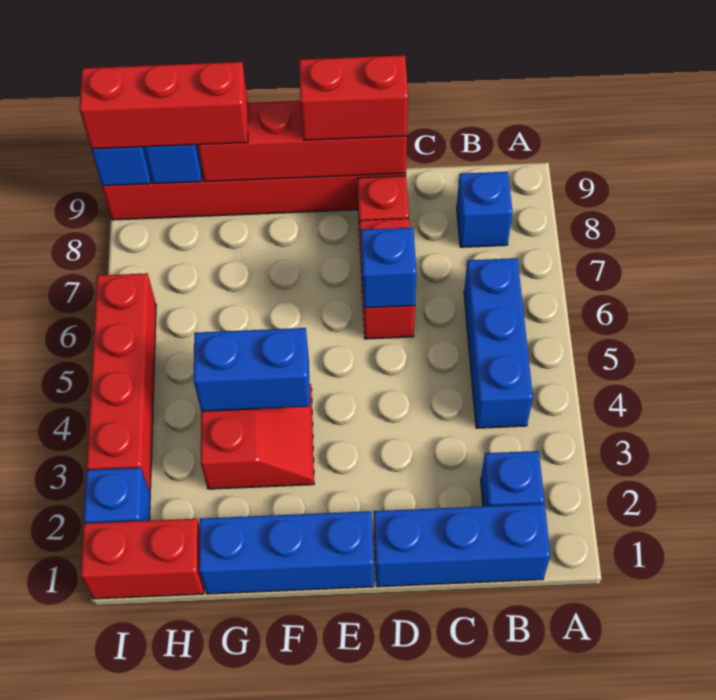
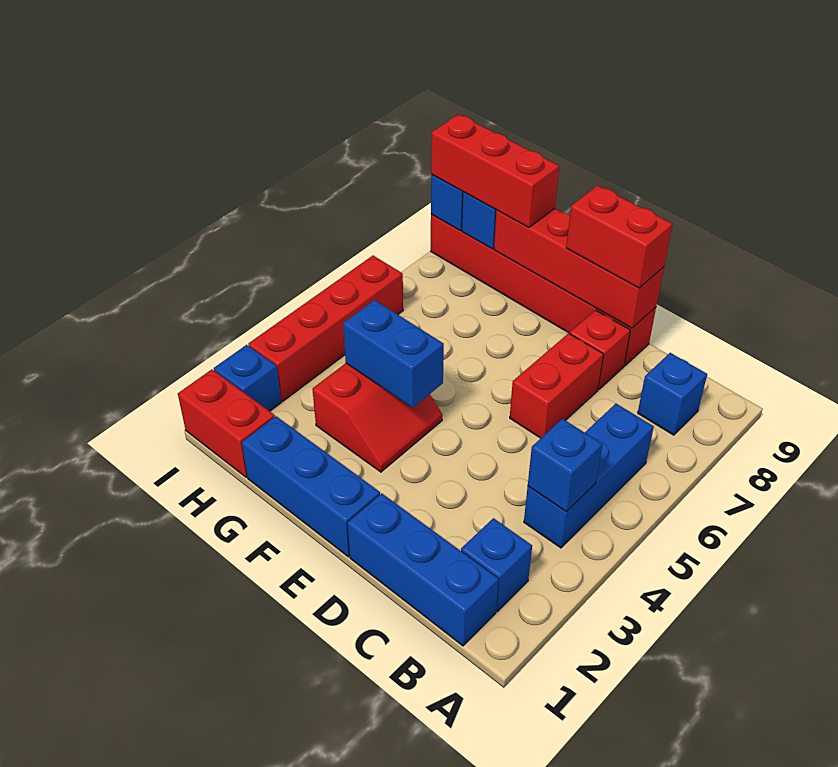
blue 1x1 brick [361,228,416,308] -> blue 1x1 brick moved to [528,419,602,512]

